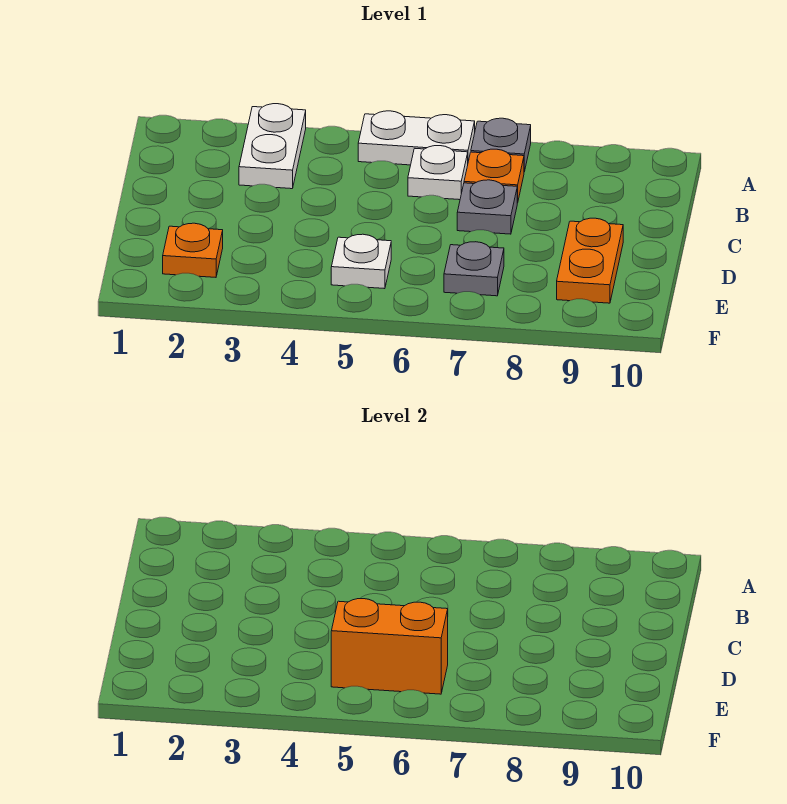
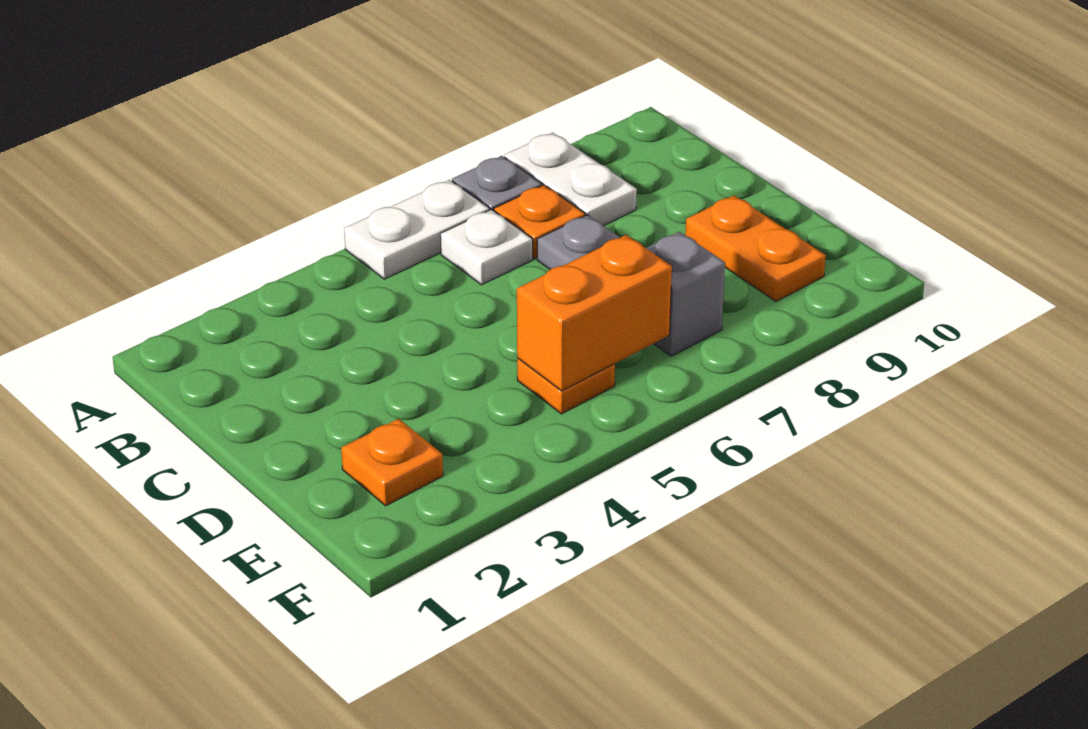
white 1x2 plate [239,104,306,189] -> white 1x2 plate moved to [504,132,637,226]
white 1x1 plate [331,234,391,289] -> orange 1x1 plate [517,359,615,414]
grey 1x1 plate [444,242,504,296] -> grey 1x1 brick [646,232,725,356]

